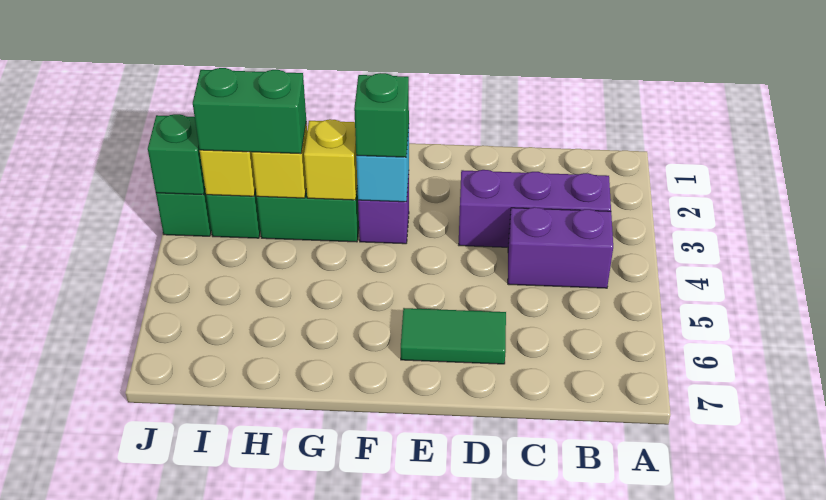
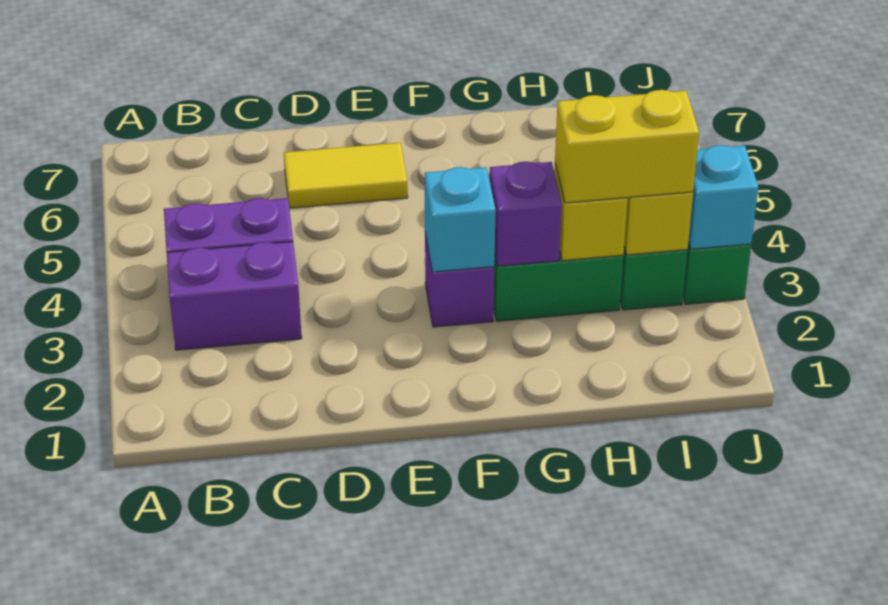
purple 1x3 brick [459,170,611,247] -> purple 1x2 brick [167,242,302,350]
green 1x2 tile [401,308,506,364] -> yellow 1x2 tile [284,143,408,208]
green 1x1 brick [354,73,409,157] -> none
yellow 1x1 brick [304,119,357,200] -> purple 1x1 brick [490,162,562,266]
green 1x2 brick [193,68,306,154] -> yellow 1x2 brick [555,90,699,203]
green 1x1 brick [148,114,205,195] -> cyan 1x1 brick [688,145,758,249]

